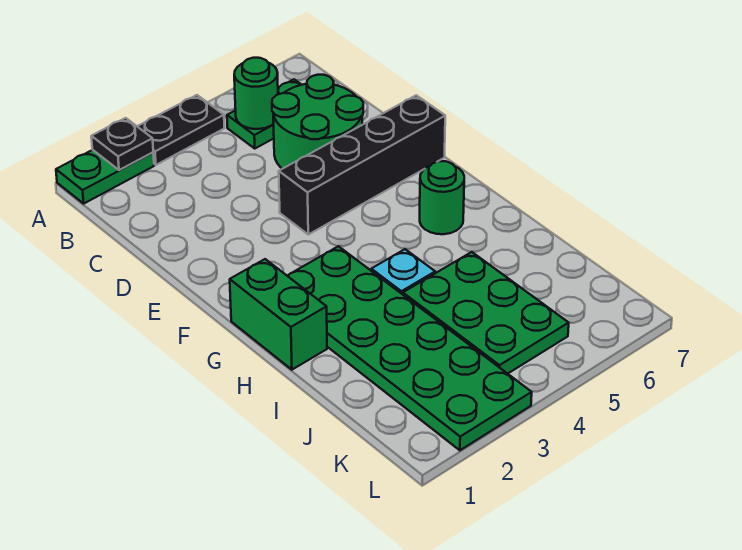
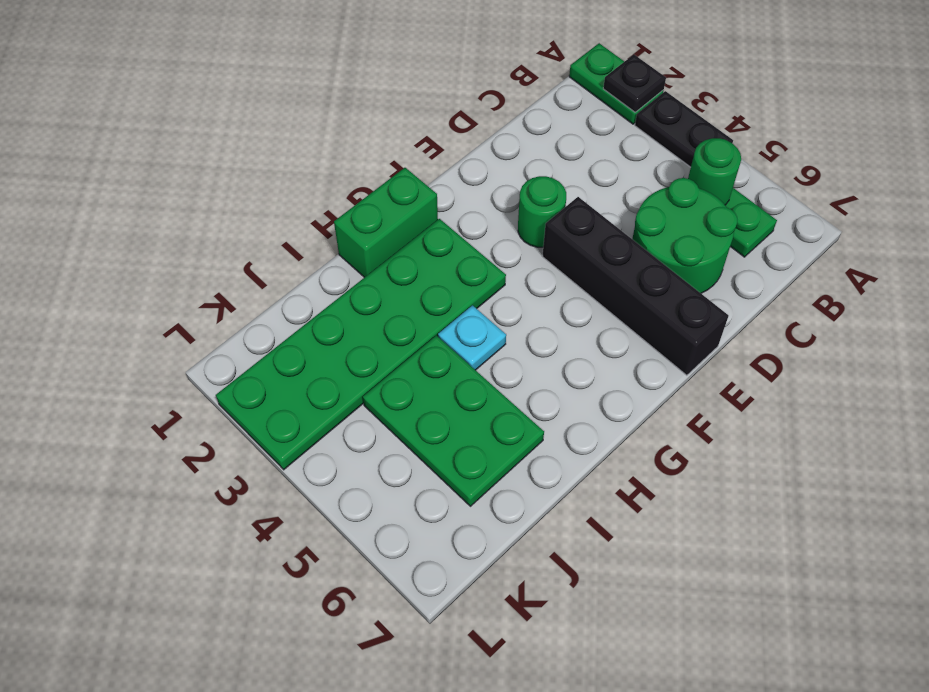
green 1x1 round brick [420,161,464,234] -> green 1x1 round brick moved to [518,176,566,247]
green 2x3 plate [403,252,569,374] -> green 2x3 plate turned to [363,335,544,506]

